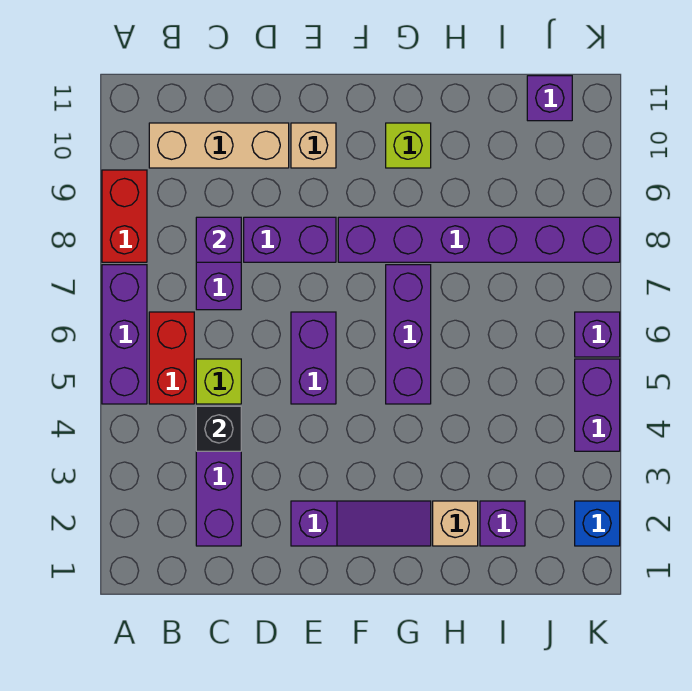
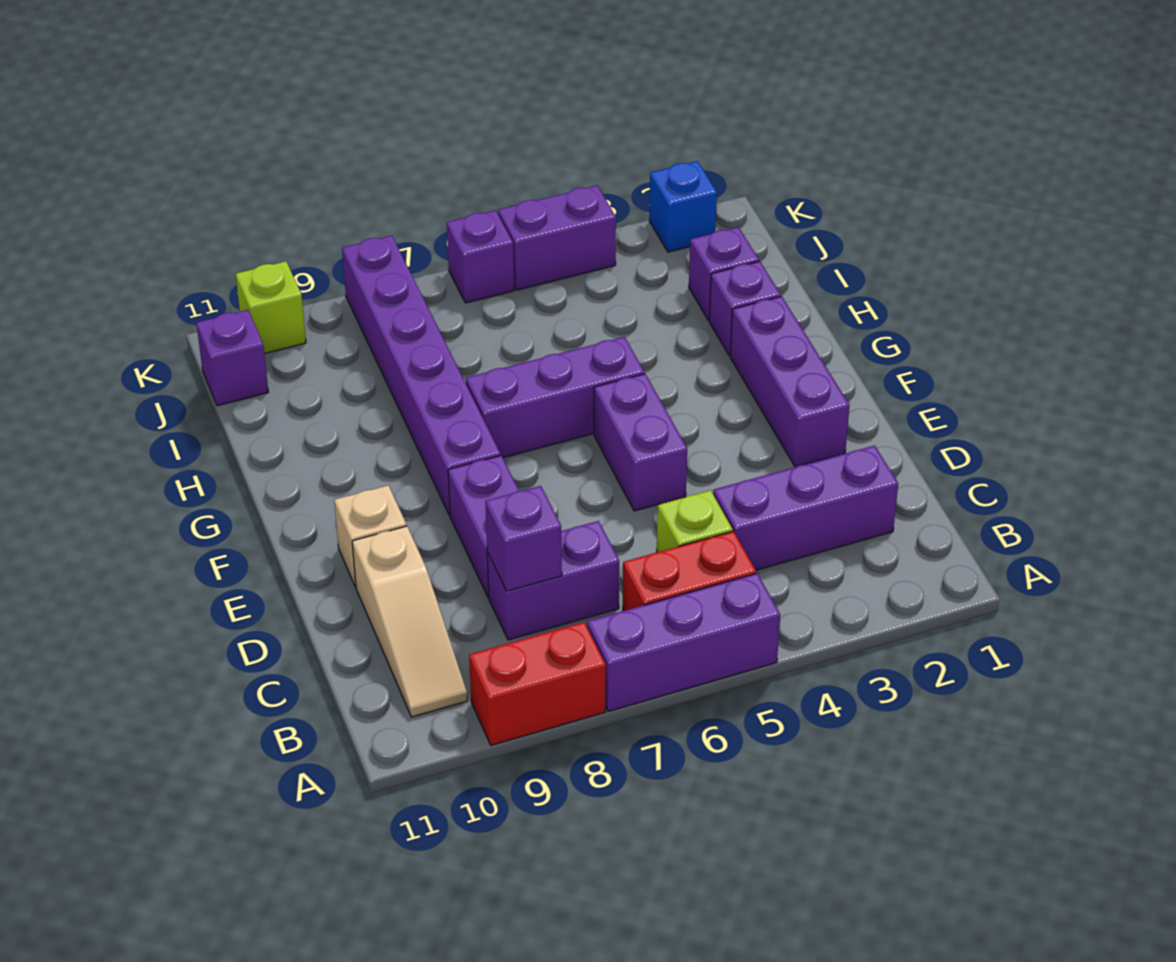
tan 1x3 brick [149,123,289,168] -> tan 1x3 slope [352,526,467,717]
black 1x1 brick [196,406,241,451] -> none
purple 1x3 slope [291,501,431,546] -> purple 1x3 brick [730,296,850,467]
purple 1x2 brick [291,312,336,404] -> purple 1x2 brick turned to [594,374,687,511]
lime 1x1 brick [386,123,431,168] -> lime 1x1 brick moved to [236,261,306,354]
tan 1x1 brick [433,501,478,546] -> purple 1x1 brick [709,261,781,356]

